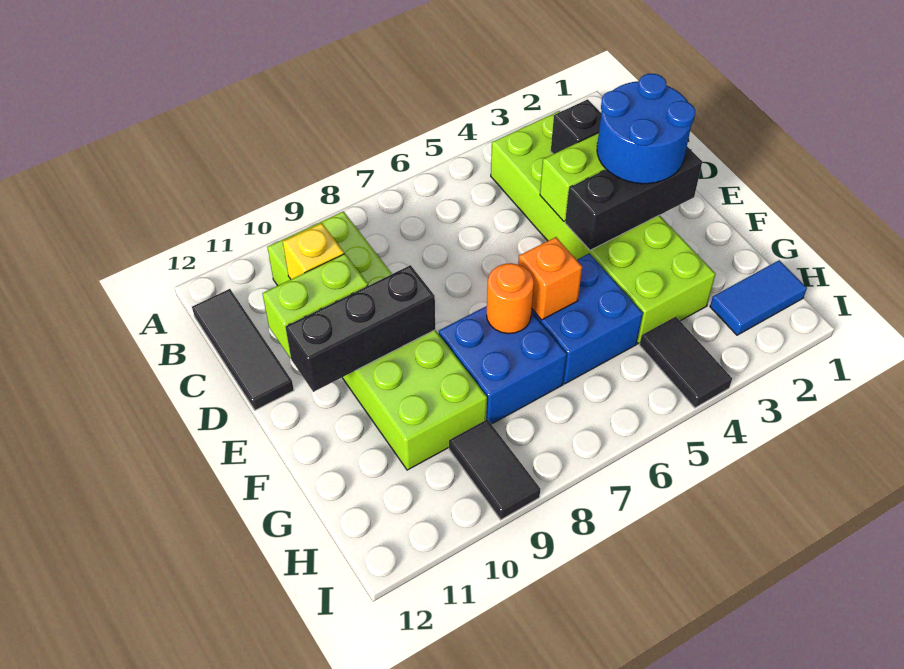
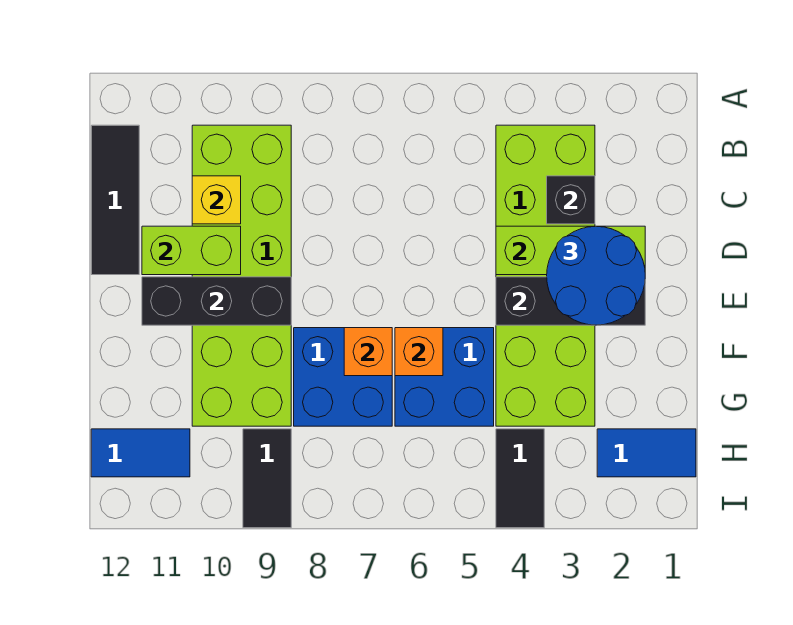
orange 1x1 round brick [487,263,534,334] -> orange 1x1 brick [344,328,392,376]
none -> blue 1x2 tile [91,429,190,477]

